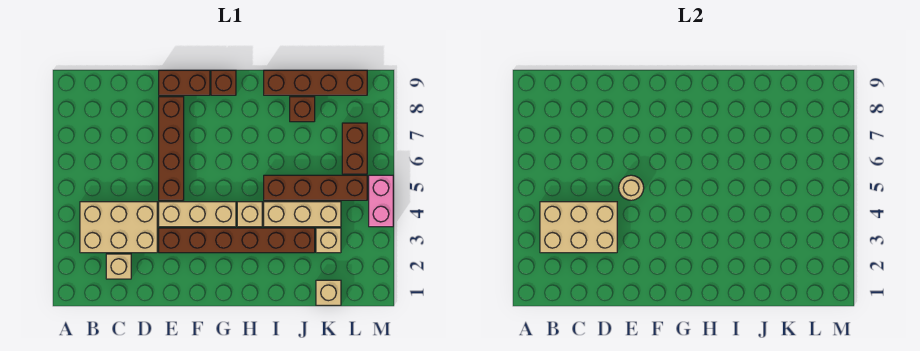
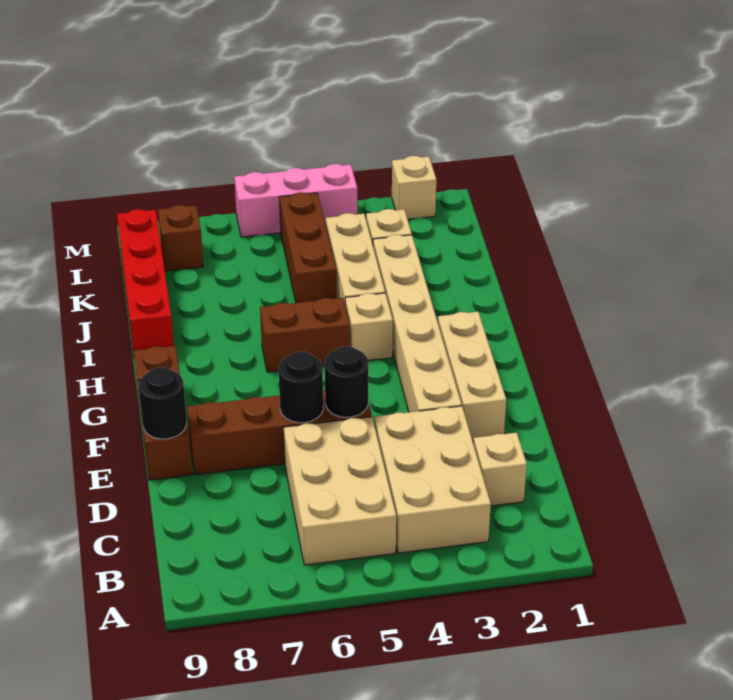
tan 2x3 brick [540,202,617,253] -> tan 2x3 brick moved to [284,417,396,565]
brown 1x6 brick [159,228,315,253] -> tan 1x6 brick [373,235,462,412]
tan 1x3 brick [159,202,236,227] -> tan 1x3 brick moved to [438,312,506,441]
tan 1x1 round brick [619,175,644,200] -> black 1x1 round brick [325,346,368,417]
none -> black 1x1 round brick [279,351,323,423]
none -> black 1x1 round brick [139,367,187,439]
brown 1x4 brick [264,175,367,200] -> brown 1x3 brick [279,192,337,303]
brown 1x4 brick [264,70,367,95] -> red 1x4 brick [117,209,174,353]
brown 1x1 brick [290,97,315,122] -> brown 1x1 brick moved to [158,205,203,271]
tan 1x1 brick [316,280,341,305] -> tan 1x1 brick moved to [392,156,436,219]
brown 1x2 brick [342,123,367,174] -> brown 1x2 brick moved to [260,298,350,372]
pink 1x2 brick [369,175,393,227] -> pink 1x3 brick [234,164,357,237]

